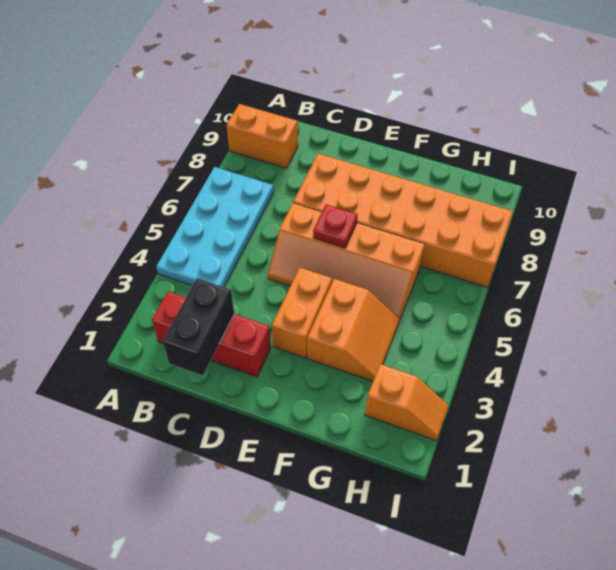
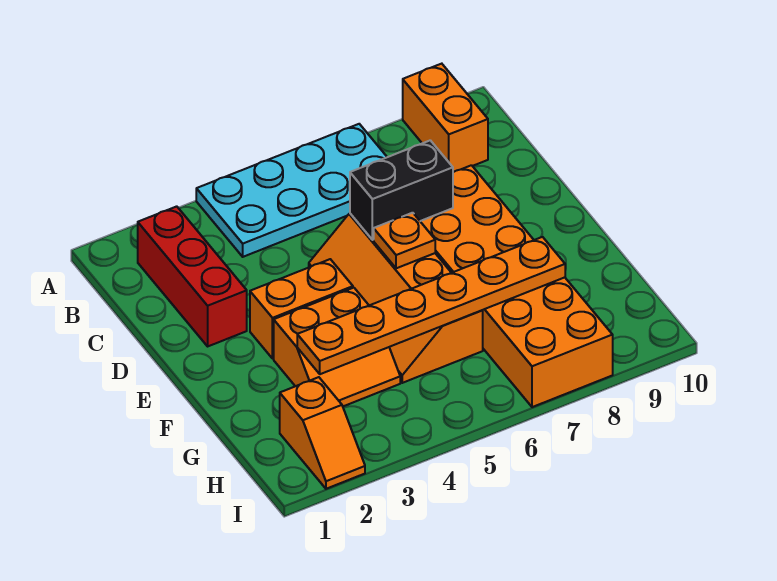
black 1x2 brick [163,278,234,376] -> black 1x2 brick moved to [350,140,453,240]
red 1x1 plate [313,204,358,248] -> orange 1x1 plate [374,213,435,268]
none -> orange 1x6 plate [297,237,565,374]

